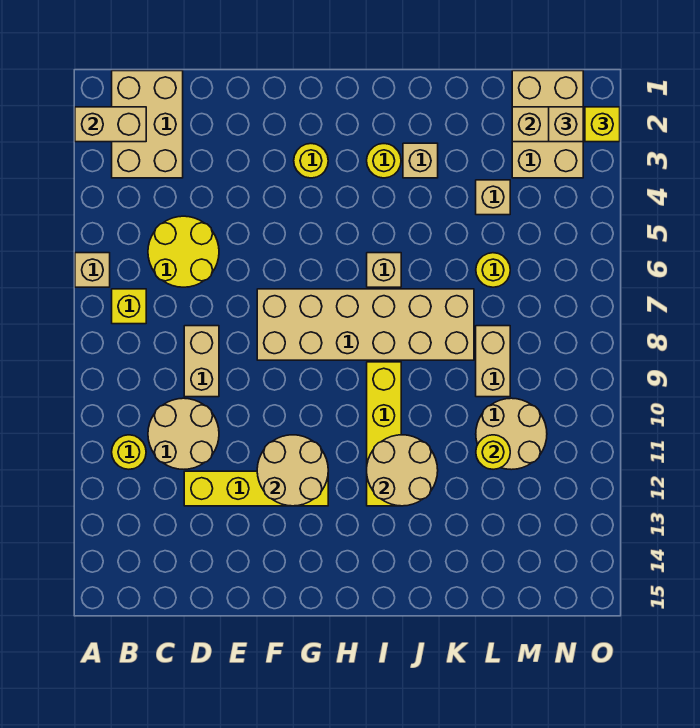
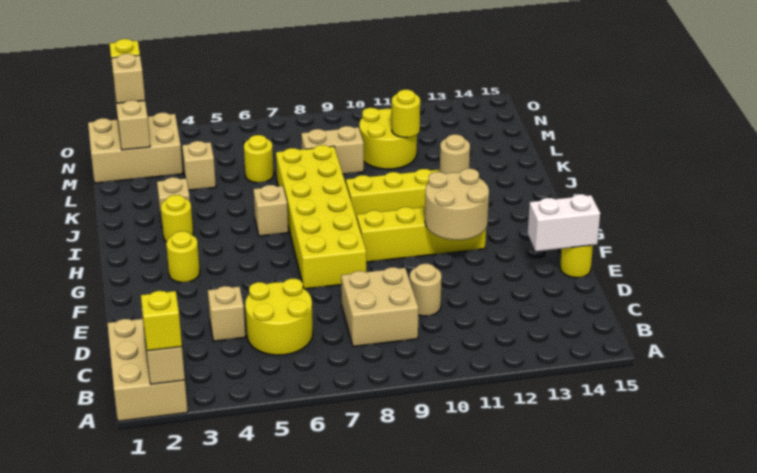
tan 1x1 brick [75,253,110,287] -> tan 1x1 brick moved to [208,286,245,341]
tan 2x3 brick [112,71,183,178] -> tan 2x3 brick turned to [107,319,188,421]
yellow 1x1 brick [112,289,146,324] -> yellow 1x1 brick moved to [141,291,182,351]
yellow 1x1 round brick [112,435,146,469] -> yellow 1x1 round brick moved to [560,245,593,278]
tan 2x2 round brick [148,398,219,469] -> tan 1x1 round brick [410,264,442,316]
tan 1x2 brick [184,326,219,397] -> tan 2x2 brick [341,267,419,347]
yellow 1x4 brick [184,471,328,506] -> yellow 1x4 brick turned to [357,207,486,262]
none -> white 1x2 brick [528,194,600,251]
tan 2x6 brick [257,289,474,360] -> yellow 2x6 brick [276,145,366,289]
tan 2x2 round brick [367,435,438,506] -> tan 1x1 round brick [440,134,470,174]
tan 2x2 round brick [476,398,547,470] -> yellow 2x2 round brick [359,108,417,169]

